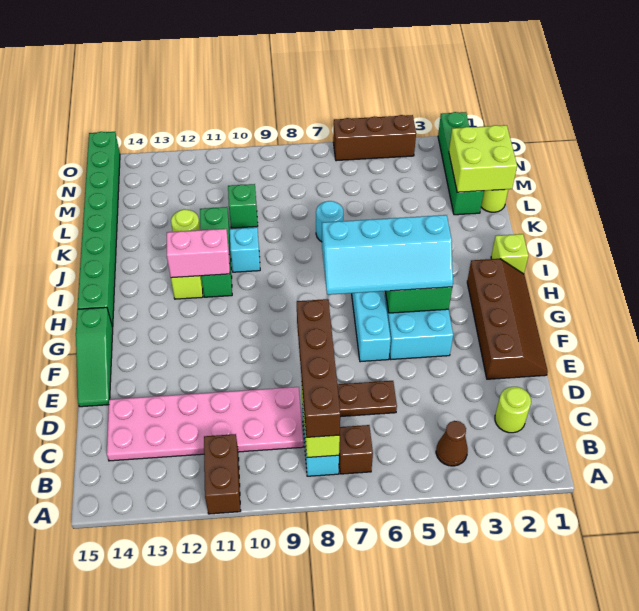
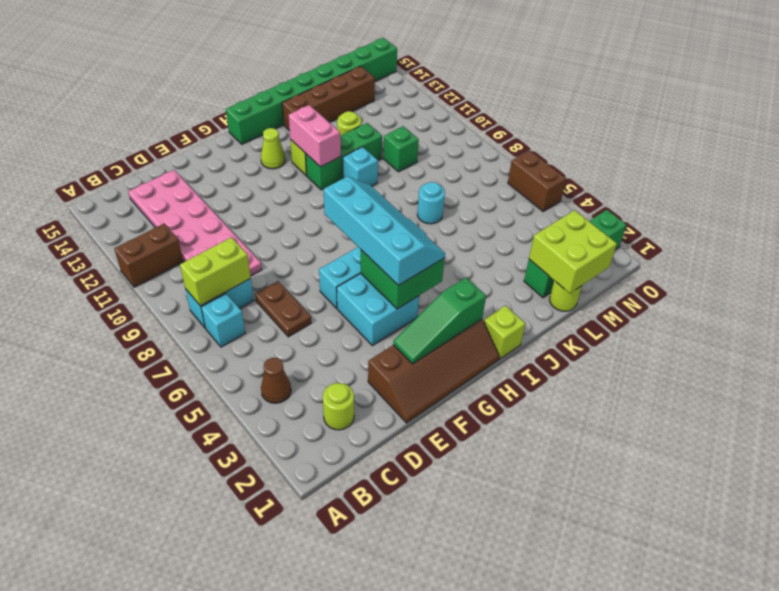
brown 1x1 brick [339,425,373,474] -> cyan 1x1 brick [201,294,245,347]
brown 1x4 brick [297,299,340,437] -> brown 1x4 brick moved to [282,66,375,131]
green 1x3 slope [76,307,113,407] -> green 1x3 slope moved to [393,278,486,364]
cyan 2x4 slope [322,215,453,295] -> cyan 2x4 slope turned to [324,177,445,285]
none -> lime 1x1 cone [261,128,285,169]
brown 1x3 brick [333,115,416,161] -> brown 1x2 brick [508,150,566,211]

